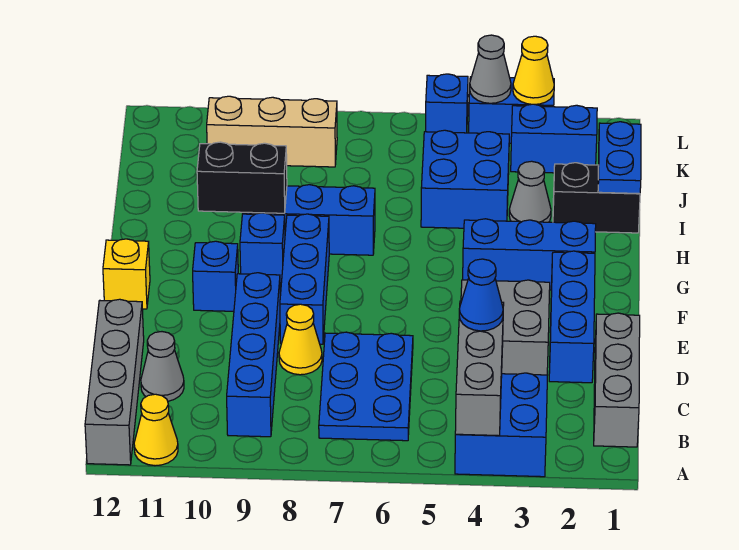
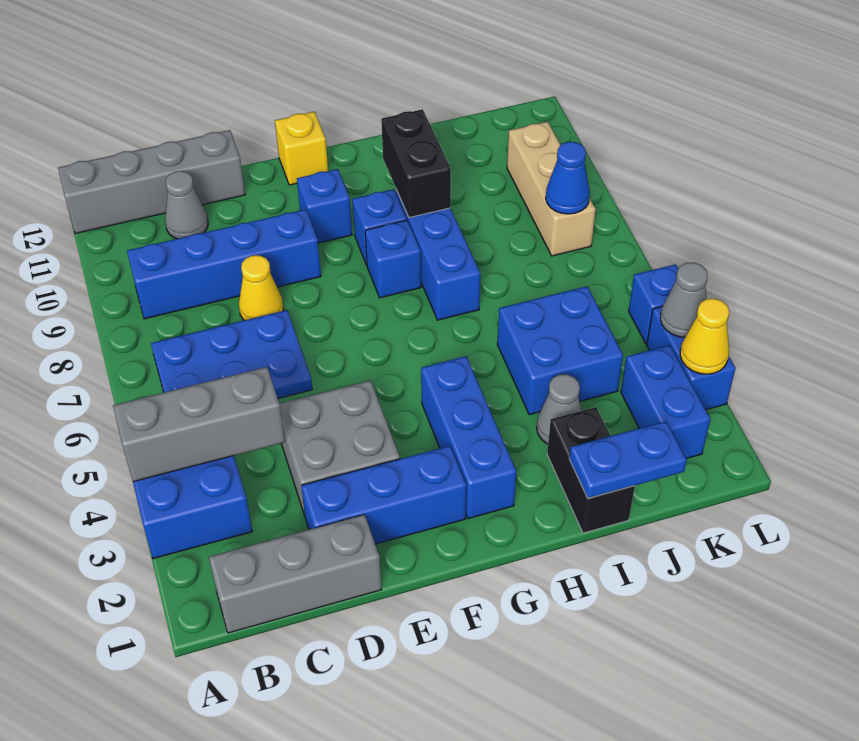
yellow 1x1 cone [134,394,178,466] -> none
blue 1x1 cone [459,259,503,331] -> blue 1x1 cone moved to [546,142,590,214]
blue 1x3 brick [280,214,329,344] -> blue 1x1 brick [365,220,421,298]

